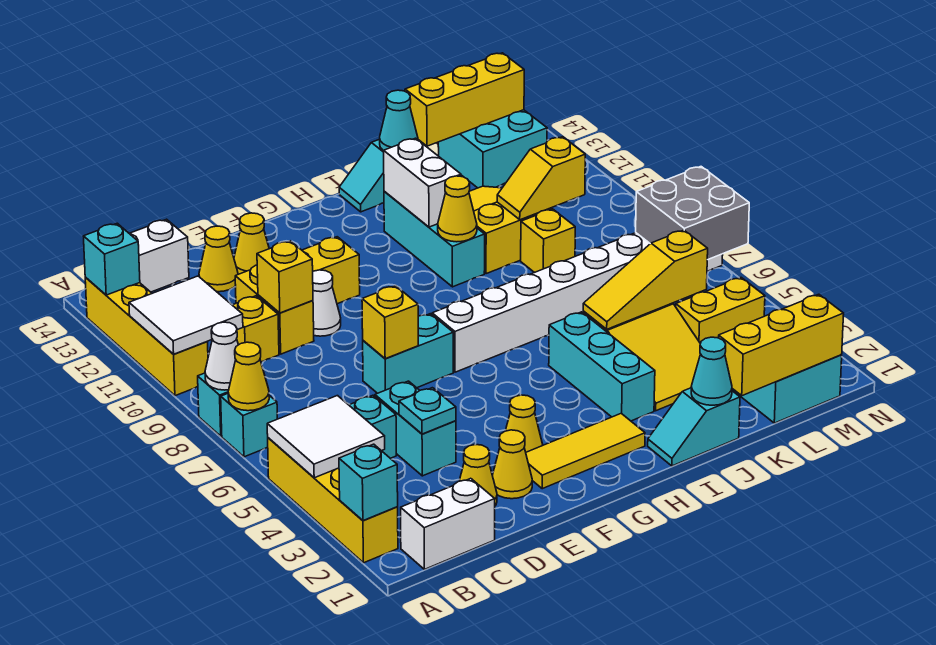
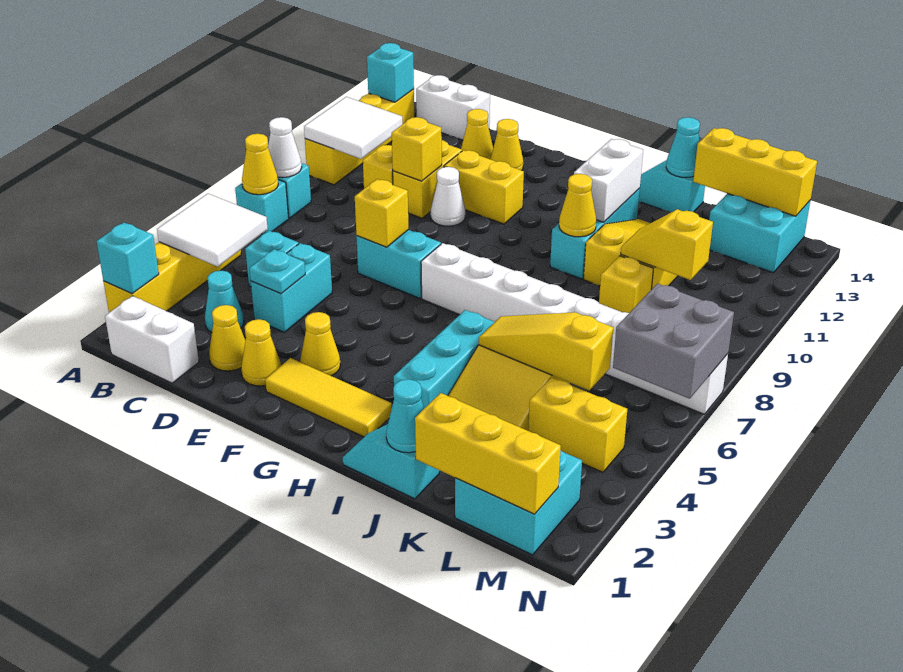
none -> cyan 1x1 cone [205,270,244,332]

